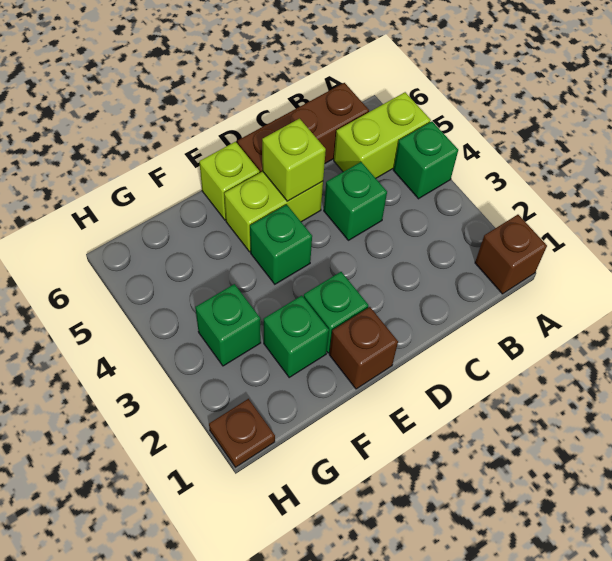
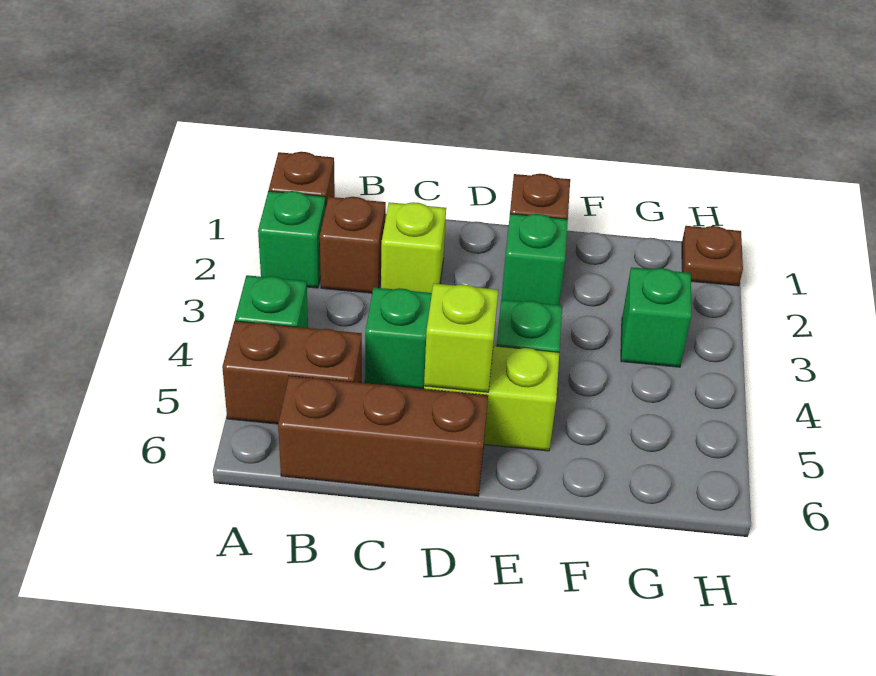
lime 1x2 brick [334,92,431,178] -> brown 1x2 brick [222,321,362,424]
none -> brown 1x1 brick [320,197,386,293]
lime 1x1 brick [199,142,260,220] -> lime 1x1 brick moved to [381,202,446,293]
green 1x1 brick [264,296,329,377] -> green 1x1 brick moved to [258,191,326,288]

